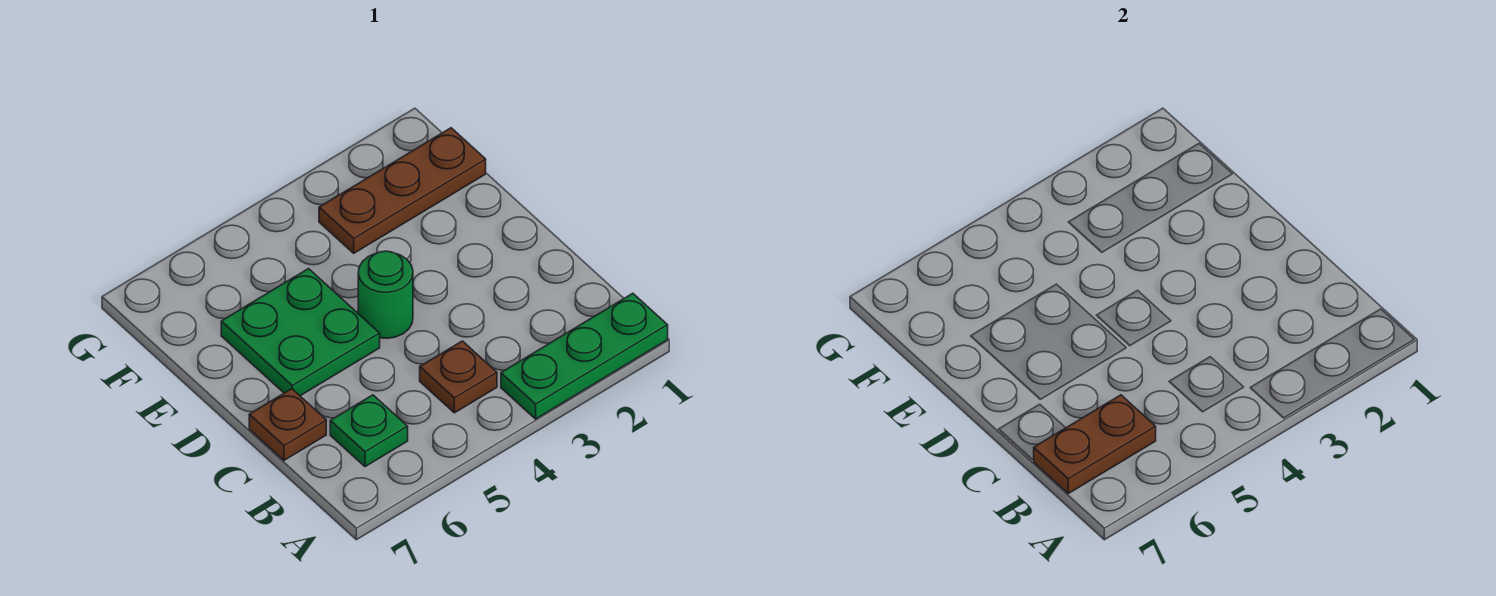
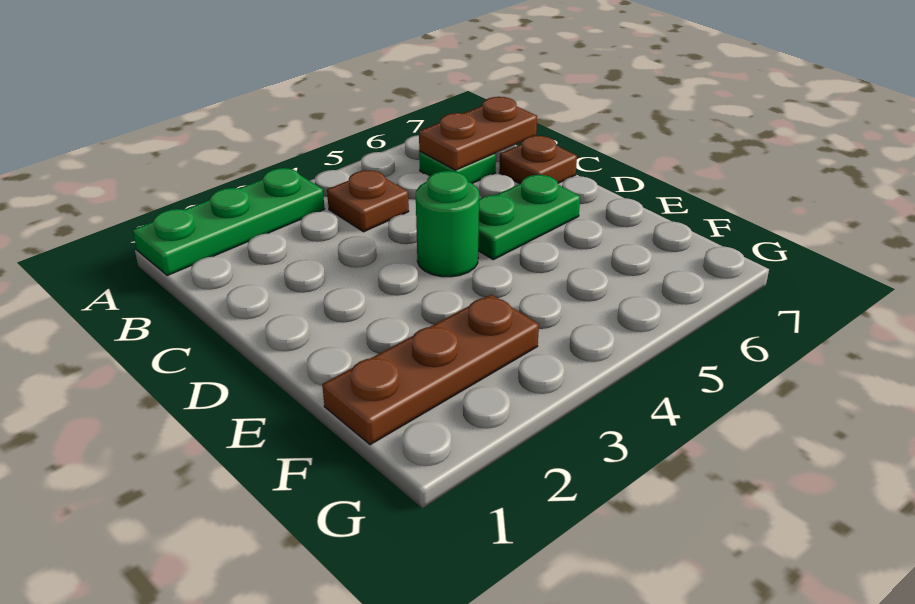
green 2x2 plate [221,269,380,396] -> green 1x2 plate [478,175,580,260]

